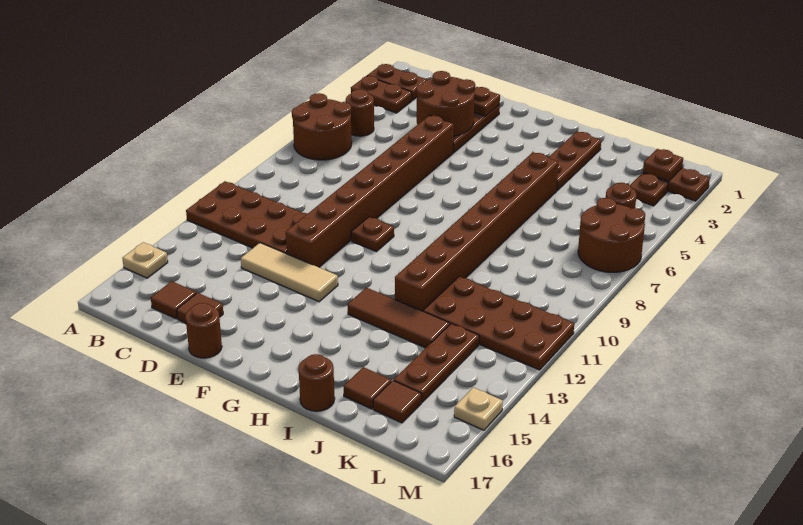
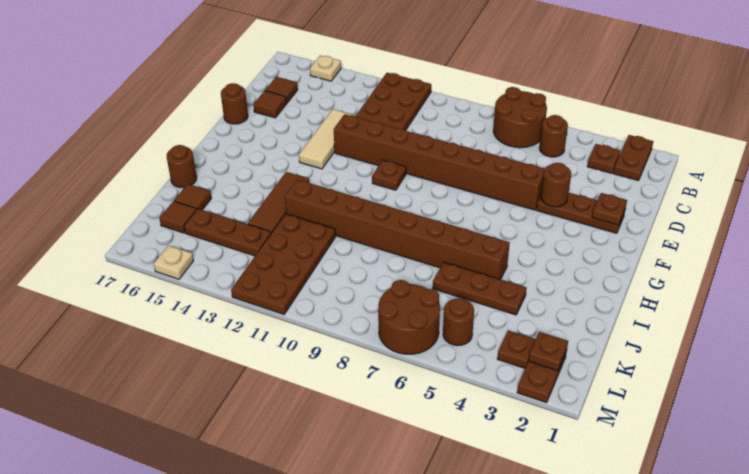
brown 1x2 plate [351,76,412,113] -> brown 1x1 plate [587,144,620,173]
brown 2x2 round brick [416,71,475,136] -> brown 1x1 round brick [541,163,571,207]
brown 1x3 plate [548,131,601,191] -> brown 1x3 plate moved to [433,262,526,315]

